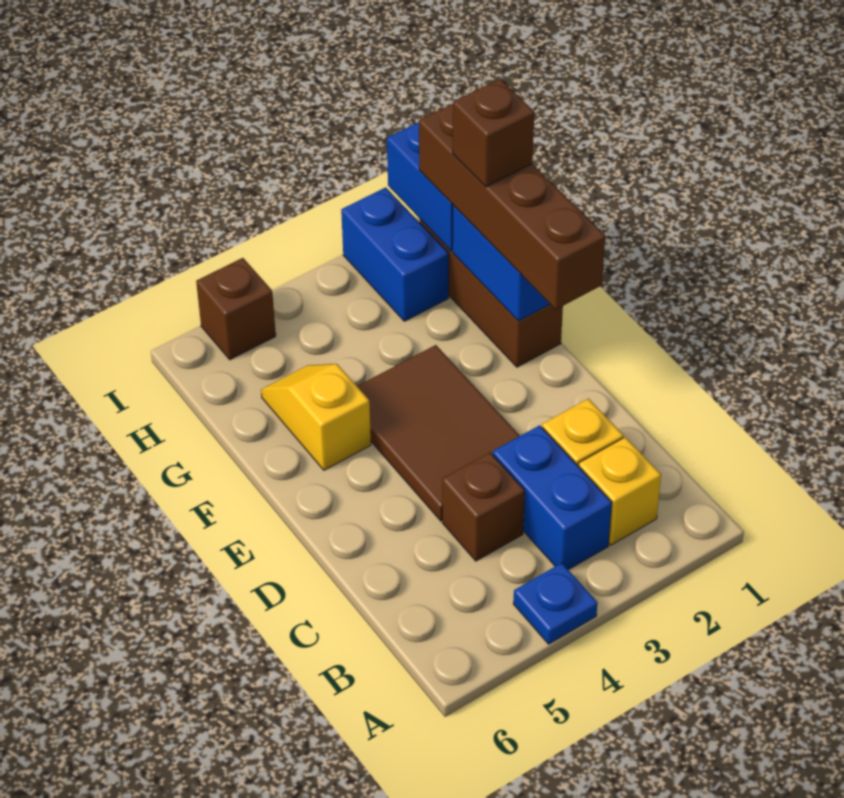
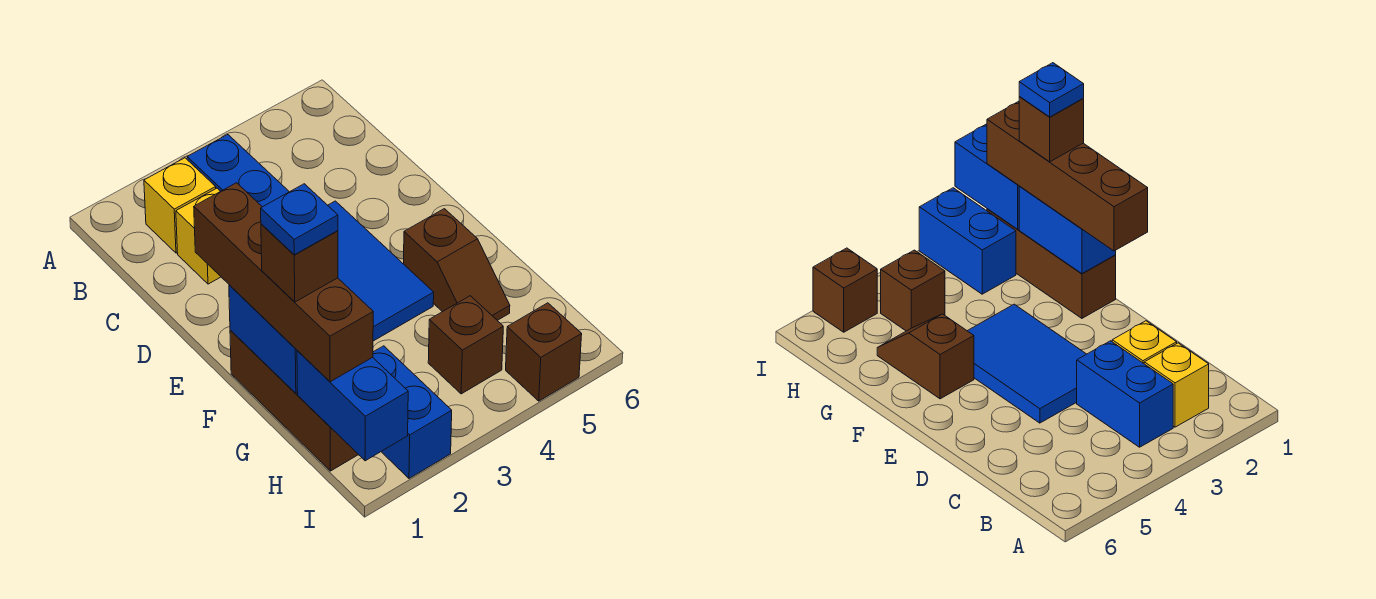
blue 1x1 plate [513,563,597,644] -> blue 1x1 plate moved to [261,184,338,255]
brown 1x1 brick [442,452,525,561] -> brown 1x1 brick moved to [428,296,503,394]
brown 2x3 tile [357,345,520,521] -> blue 2x3 tile [328,201,434,341]
yellow 1x2 slope [261,364,371,470] -> brown 1x2 slope [404,209,510,320]

